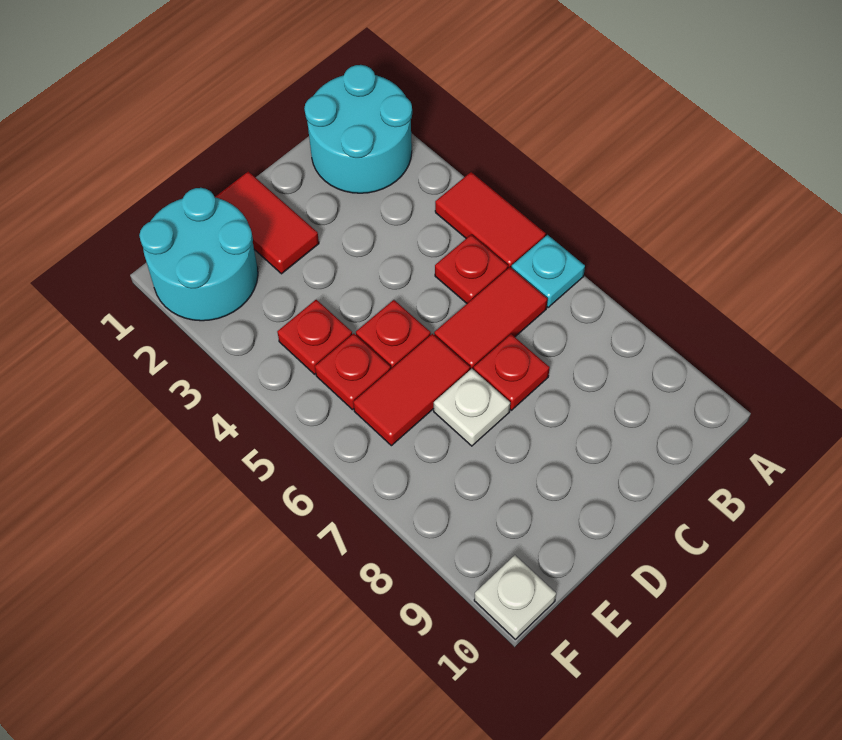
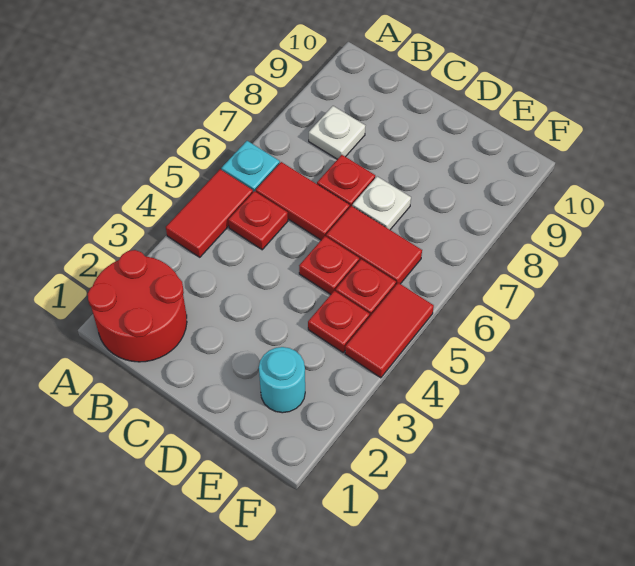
cyan 2x2 round brick [304,65,412,193] -> red 2x2 round brick [88,250,187,362]
red 1x2 tile [215,171,319,274] -> red 1x2 tile moved to [345,283,434,378]
cyan 2x2 round brick [139,188,258,321] -> cyan 1x1 round brick [259,347,305,413]
white 1x1 plate [474,555,556,639] -> white 1x1 plate moved to [309,106,365,159]

